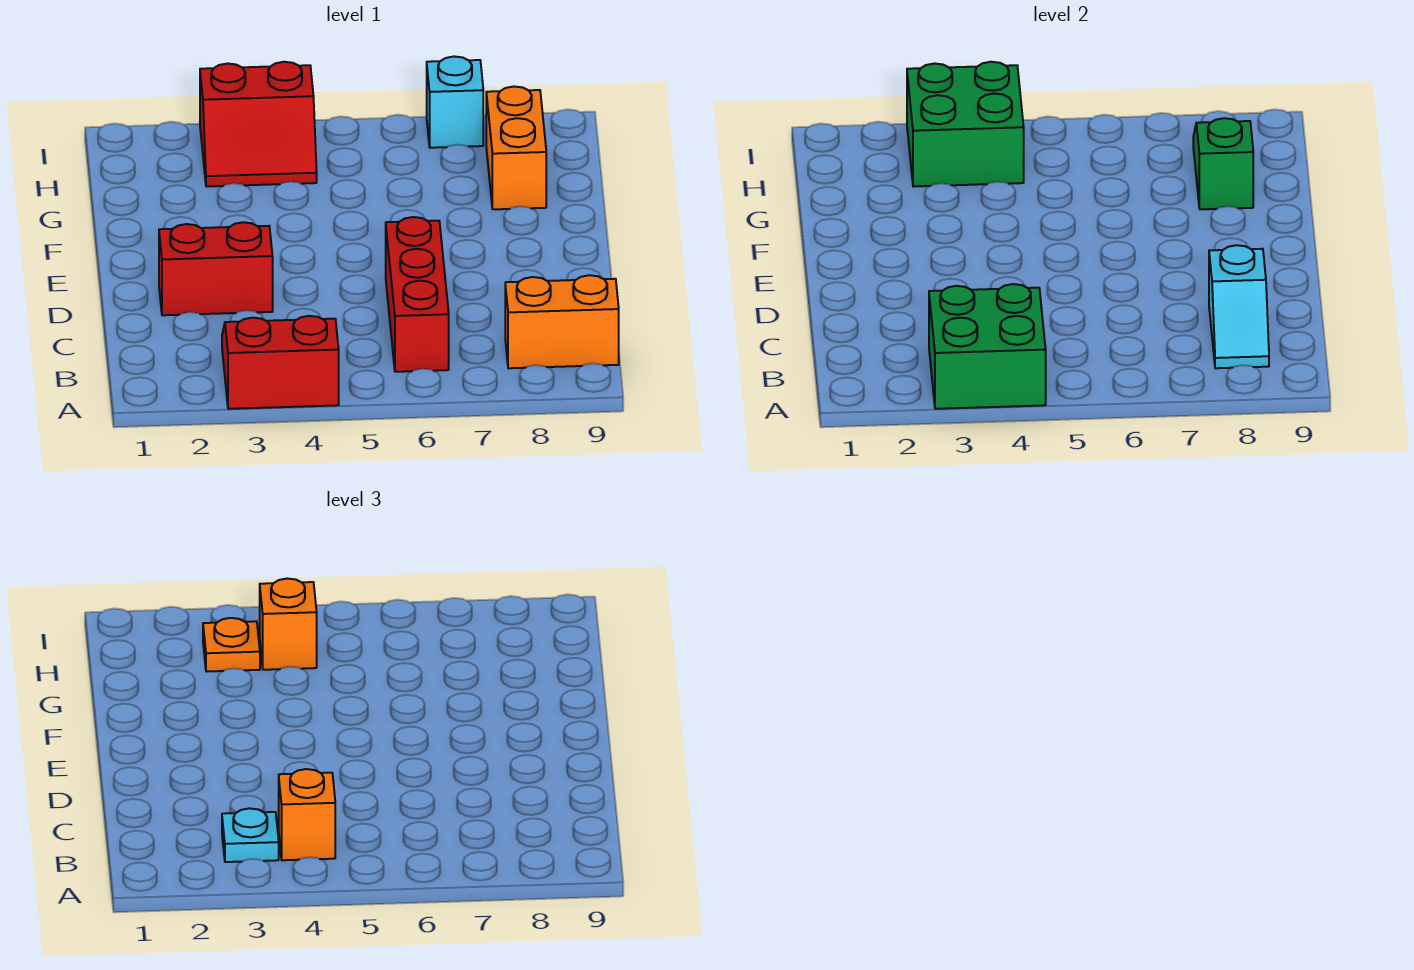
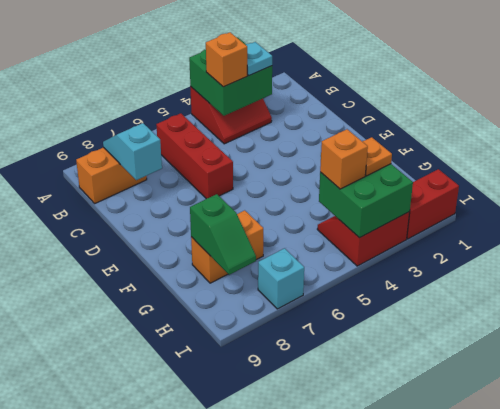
red 1x2 brick [159,222,273,315] -> red 1x2 brick moved to [407,169,459,239]
orange 1x2 brick [486,87,546,209] -> orange 1x2 brick turned to [191,210,263,283]

